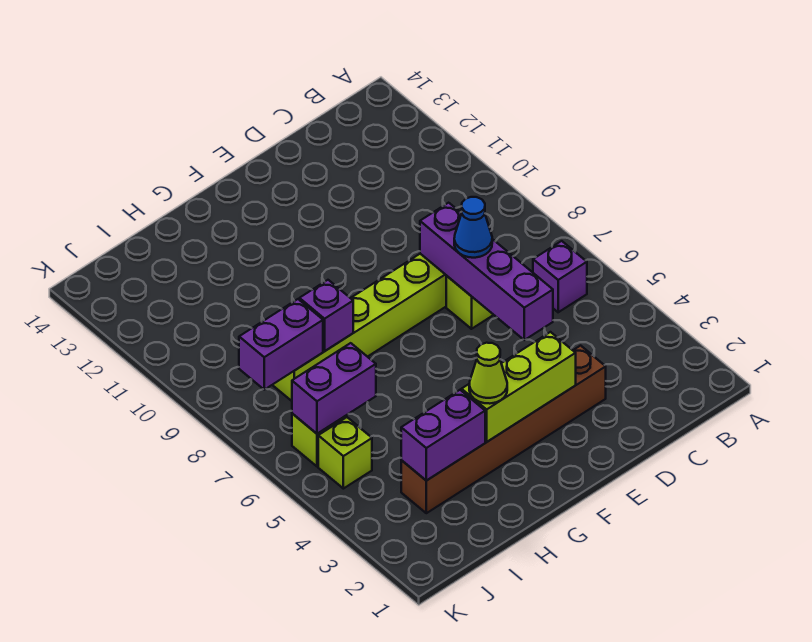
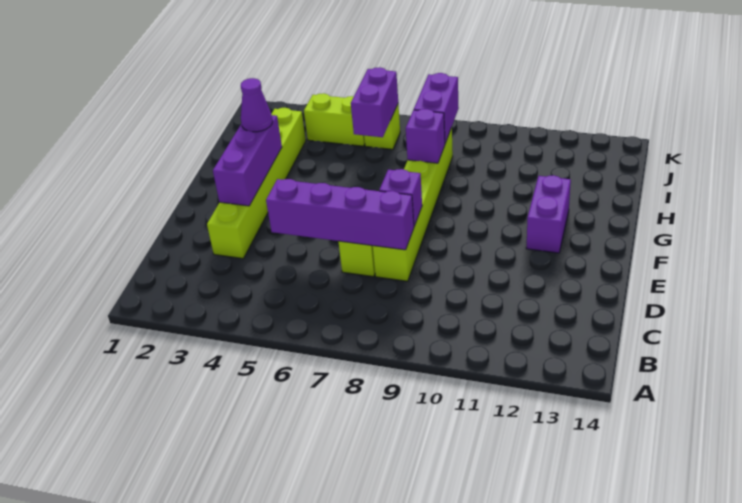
purple 1x1 brick [533,241,587,312] -> purple 1x1 brick moved to [379,169,422,226]
brown 1x6 brick [401,346,606,513] -> lime 1x6 brick [207,108,306,258]
blue 1x1 cone [454,197,492,258] -> none
lime 1x3 brick [462,332,576,442] -> purple 1x3 brick [213,115,282,206]
lime 1x1 cone [469,343,507,404] -> purple 1x1 cone [241,78,273,132]
purple 1x2 brick [401,390,485,481] -> purple 1x2 brick moved to [526,175,571,253]
lime 1x1 brick [318,417,372,489] -> lime 1x2 brick [304,93,365,146]

